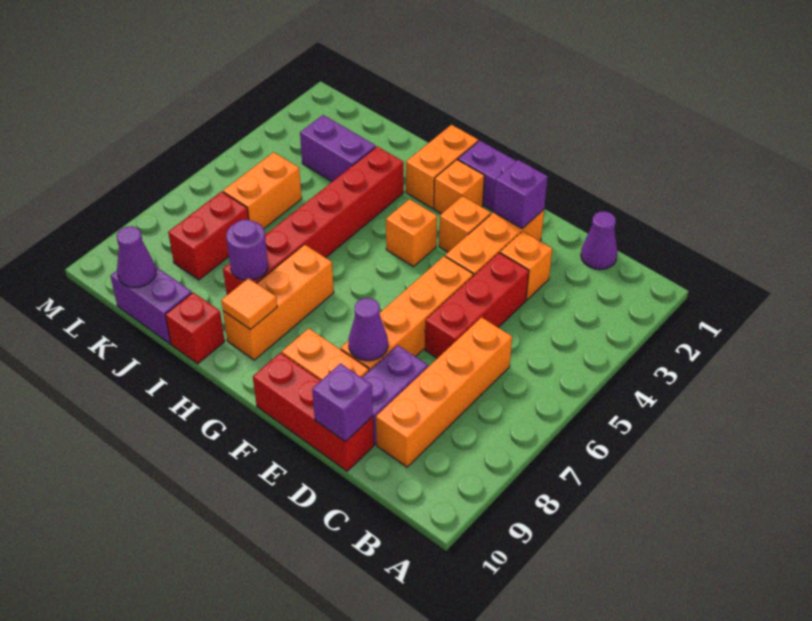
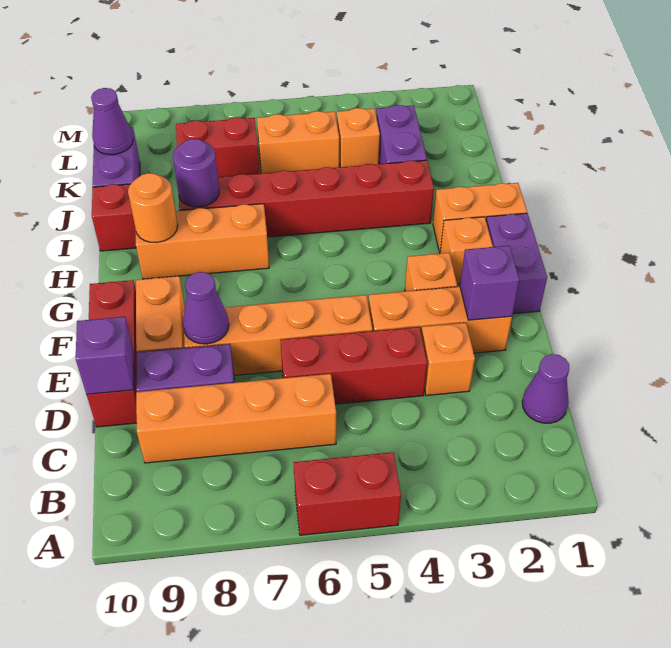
none -> red 1x2 brick [293,452,401,535]
orange 1x1 brick [386,199,437,267] -> orange 1x1 brick moved to [337,108,380,167]
orange 1x1 tile [221,278,277,330] -> orange 1x1 round brick [128,173,178,243]

